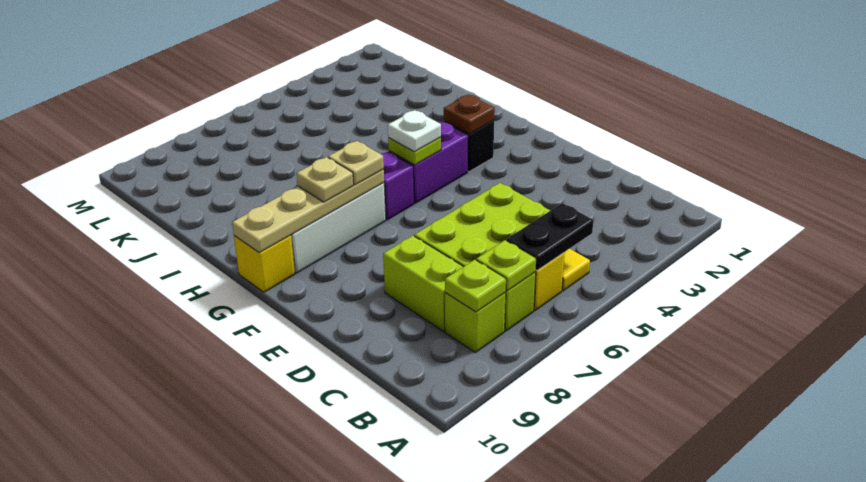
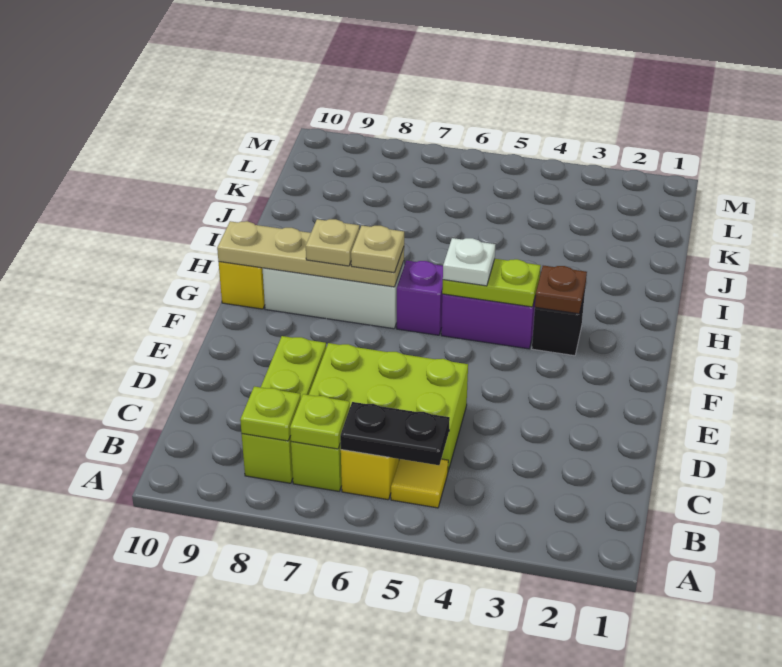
lime 1x1 plate [388,137,441,165] -> lime 1x2 plate [442,259,541,307]

